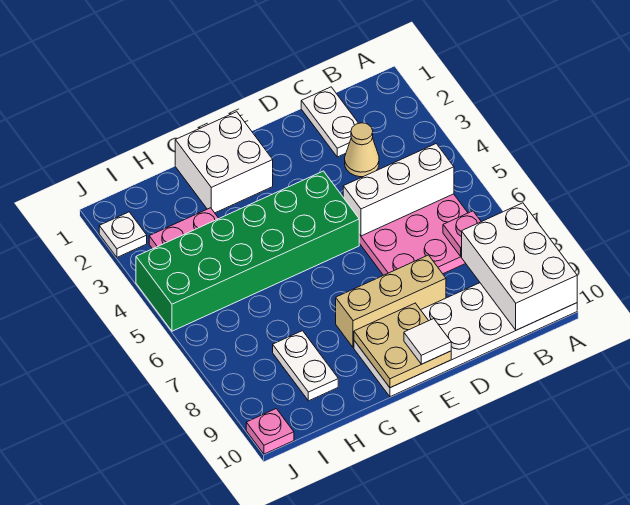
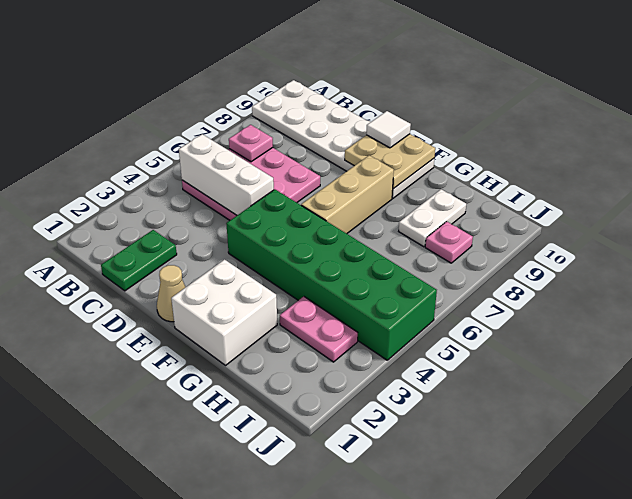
white 2x3 brick [461,203,577,330] -> none
white 1x2 plate [301,87,359,157] -> green 1x2 plate [101,230,177,291]
tan 1x1 cone [345,123,379,177] -> tan 1x1 cone moved to [157,265,185,322]
tan 1x3 brick [336,255,446,348] -> tan 1x3 brick turned to [301,155,394,234]
white 1x1 plate [99,212,147,257] -> none
pink 1x1 plate [246,409,294,454] -> pink 1x1 plate moved to [425,221,473,263]

